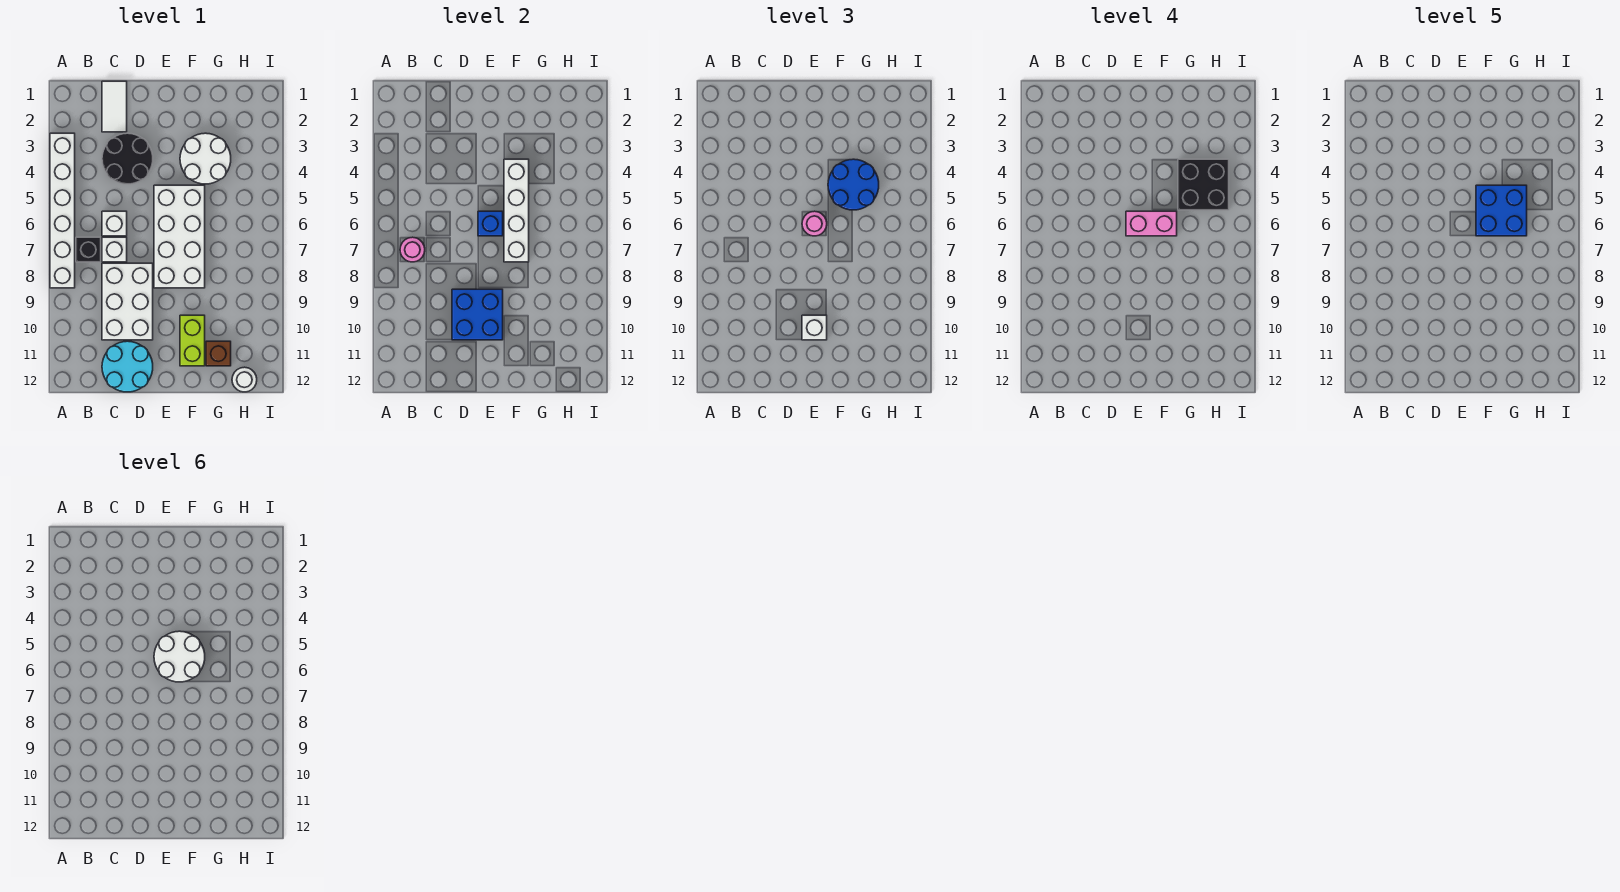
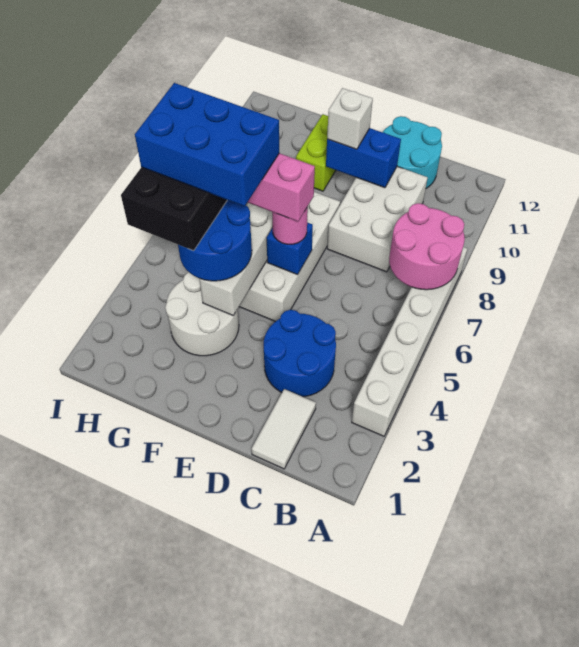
black 1x1 brick [76,237,101,262] -> none
pink 1x1 round brick [400,237,425,262] -> pink 2x2 round brick [389,203,465,290]
black 2x2 round brick [102,133,153,184] -> blue 2x2 round brick [263,310,336,397]
white 1x1 brick [102,211,127,236] -> none
white 1x1 brick [102,237,127,262] -> none
blue 2x2 brick [452,289,503,340] -> blue 1x2 brick [326,128,401,188]
white 2x2 round brick [154,631,205,682] -> none
blue 2x2 brick [1476,185,1527,236] -> blue 2x3 brick [135,83,279,206]
brown 1x1 brick [206,341,231,366] -> none
white 1x1 round brick [232,367,257,392] -> none

